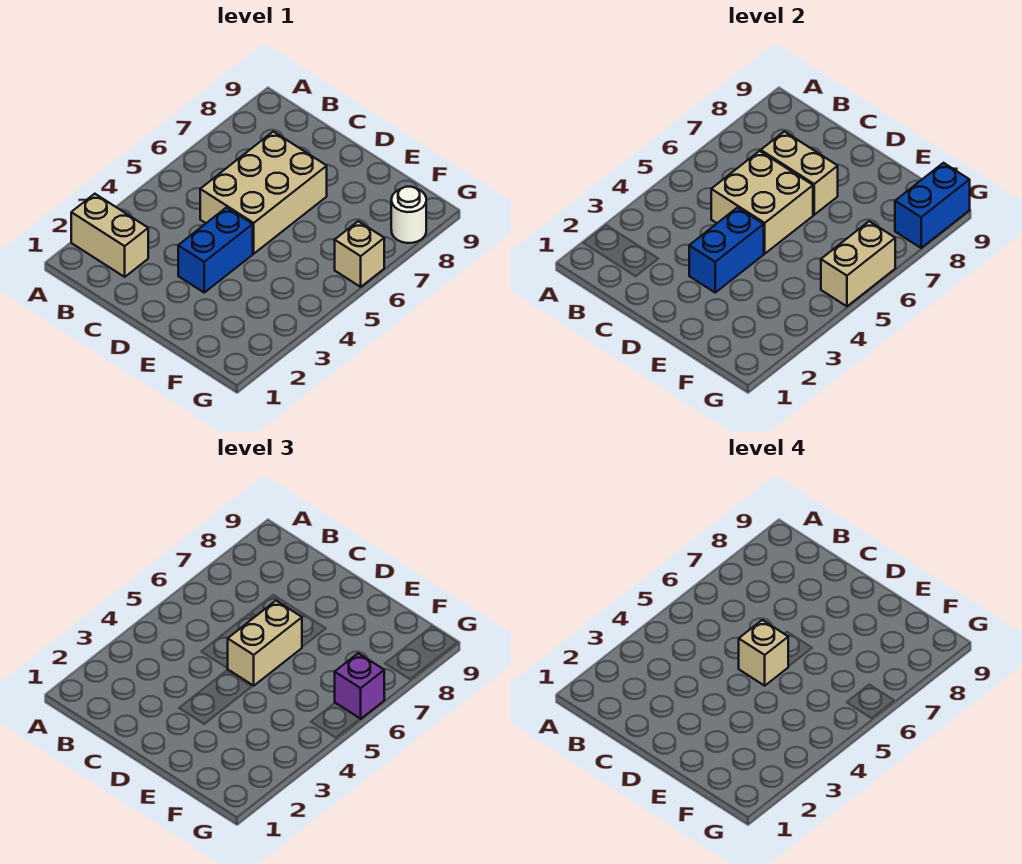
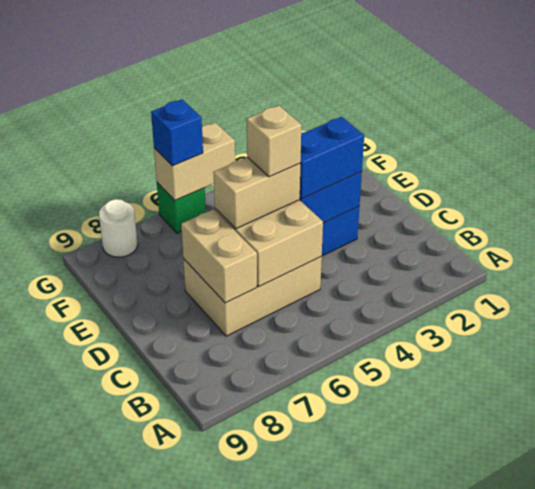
tan 1x2 brick [71,194,148,277] -> none
tan 1x1 brick [335,221,384,287] -> green 1x1 brick [157,183,206,233]
purple 1x1 brick [335,653,384,719] -> blue 1x1 brick [151,99,203,166]
blue 1x2 brick [895,163,970,248] -> blue 1x2 brick moved to [300,117,364,199]

